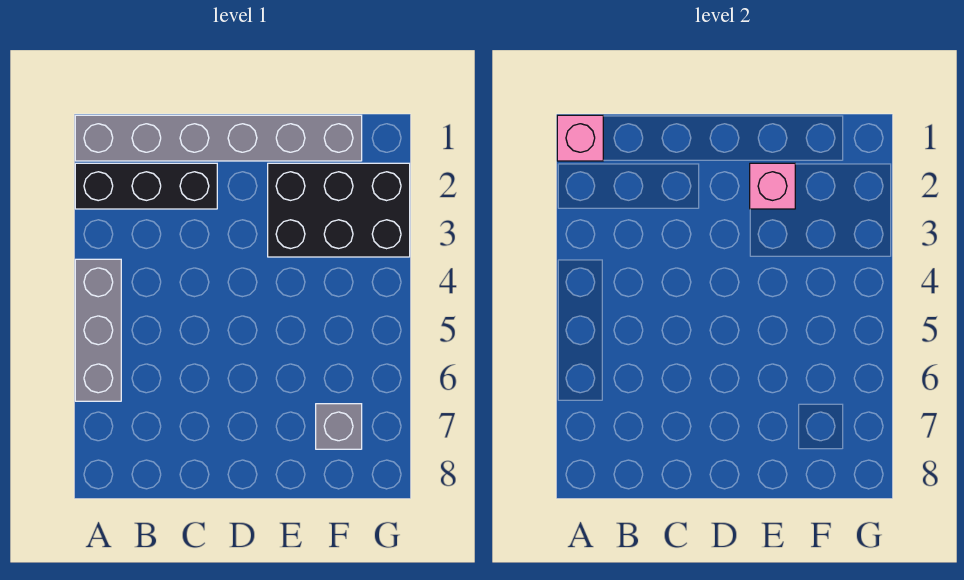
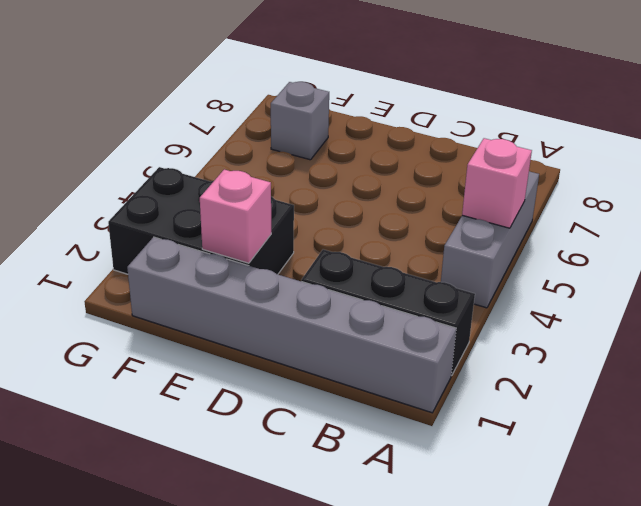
pink 1x1 brick [557,115,603,161] -> pink 1x1 brick moved to [462,138,532,228]

